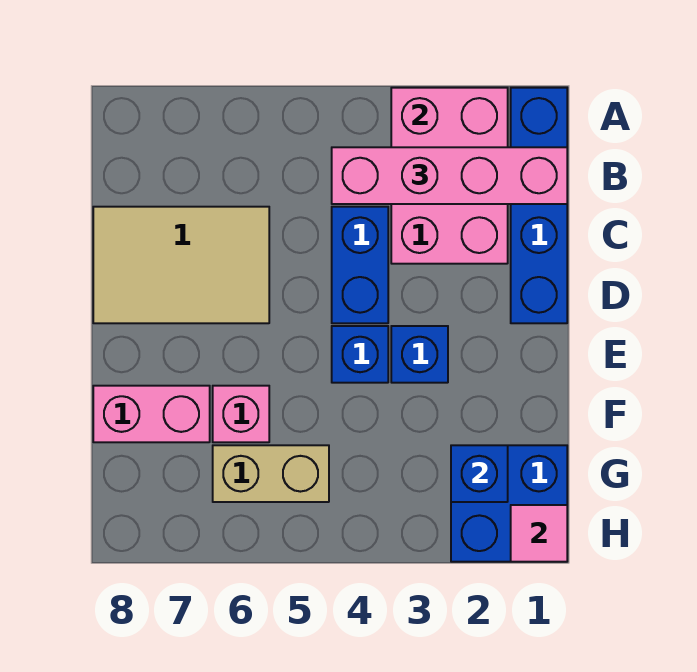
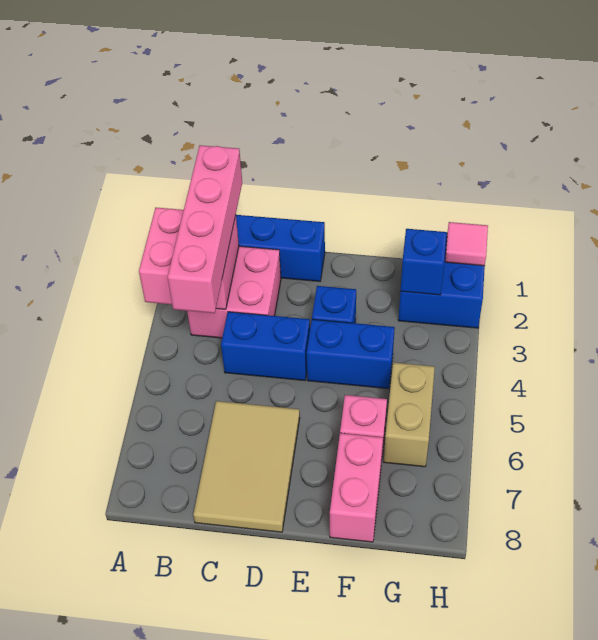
blue 1x1 brick [332,326,388,383] -> blue 1x2 brick [307,319,395,389]

